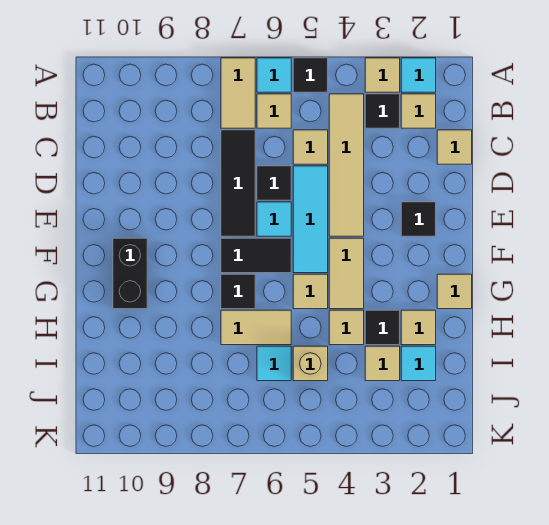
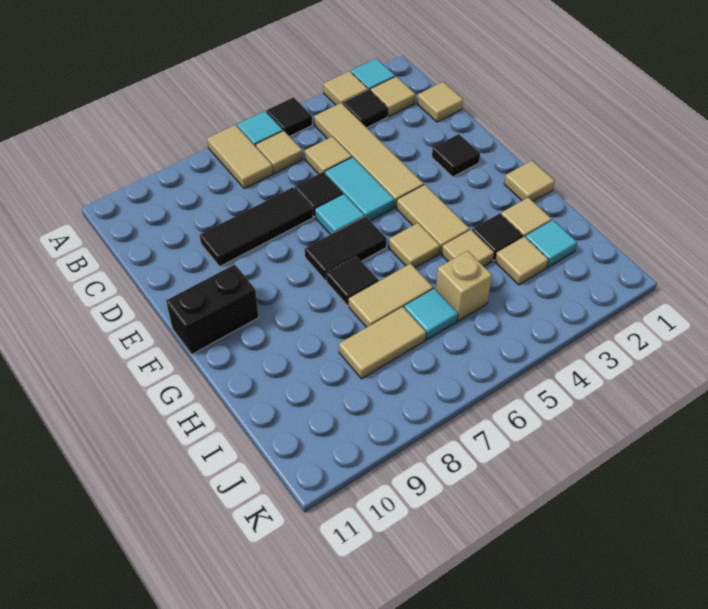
black 1x3 tile [221,130,255,236] -> black 1x3 tile turned to [200,187,313,267]
cyan 1x3 tile [293,166,328,273] -> cyan 1x2 tile [325,157,394,221]
black 1x2 brick [113,238,147,309] -> black 1x2 brick turned to [166,264,259,354]
none -> tan 1x2 tile [339,307,426,379]

